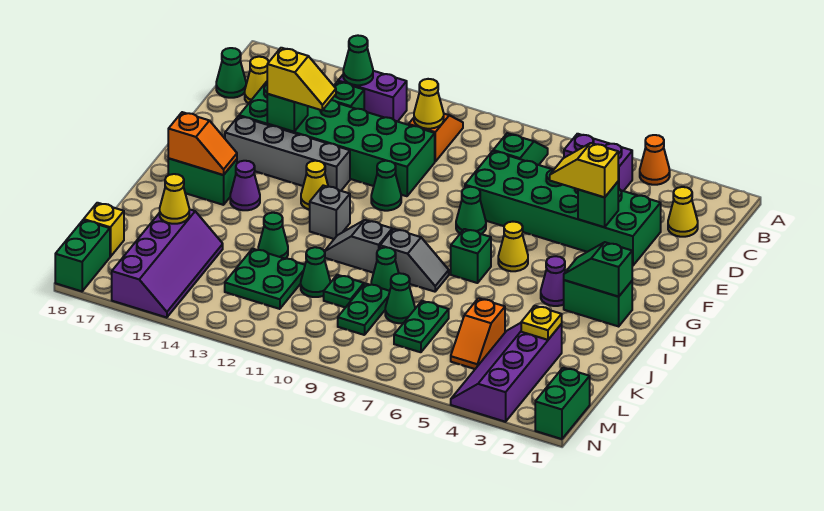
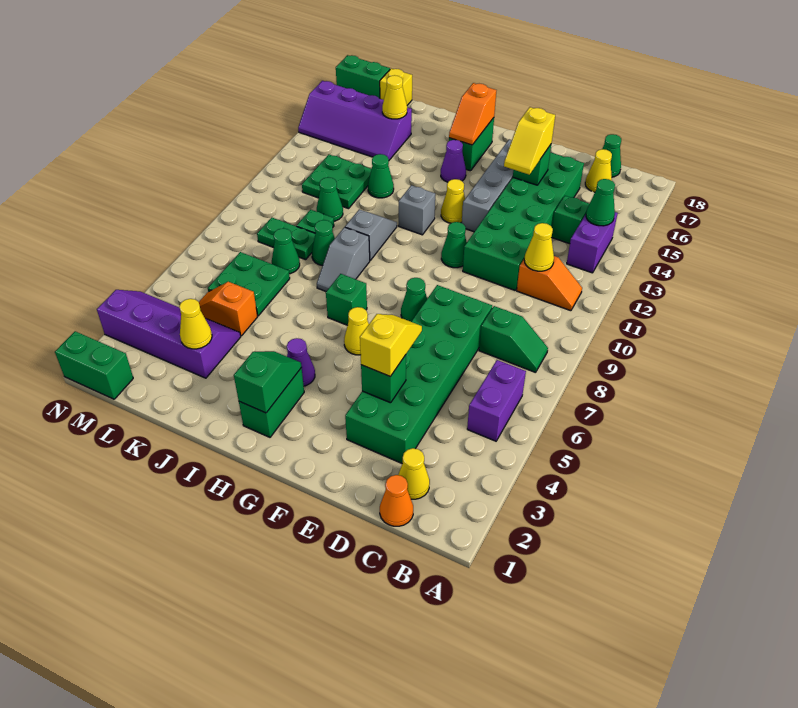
orange 1x1 cone [640,135,670,185] -> orange 1x1 cone moved to [380,475,413,526]
yellow 1x1 plate [521,306,562,340] -> yellow 1x1 cone [179,299,212,349]
green 1x2 plate [394,301,449,352] -> green 2x2 plate [208,252,290,316]

